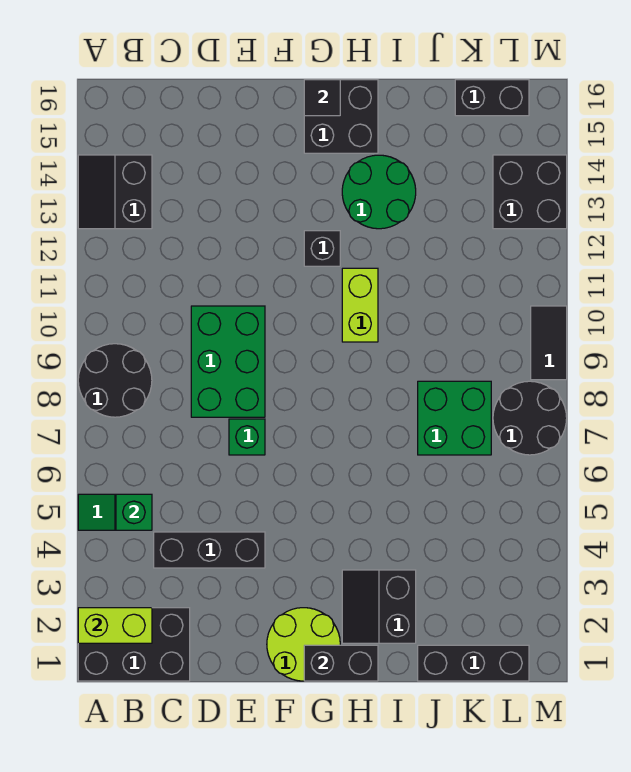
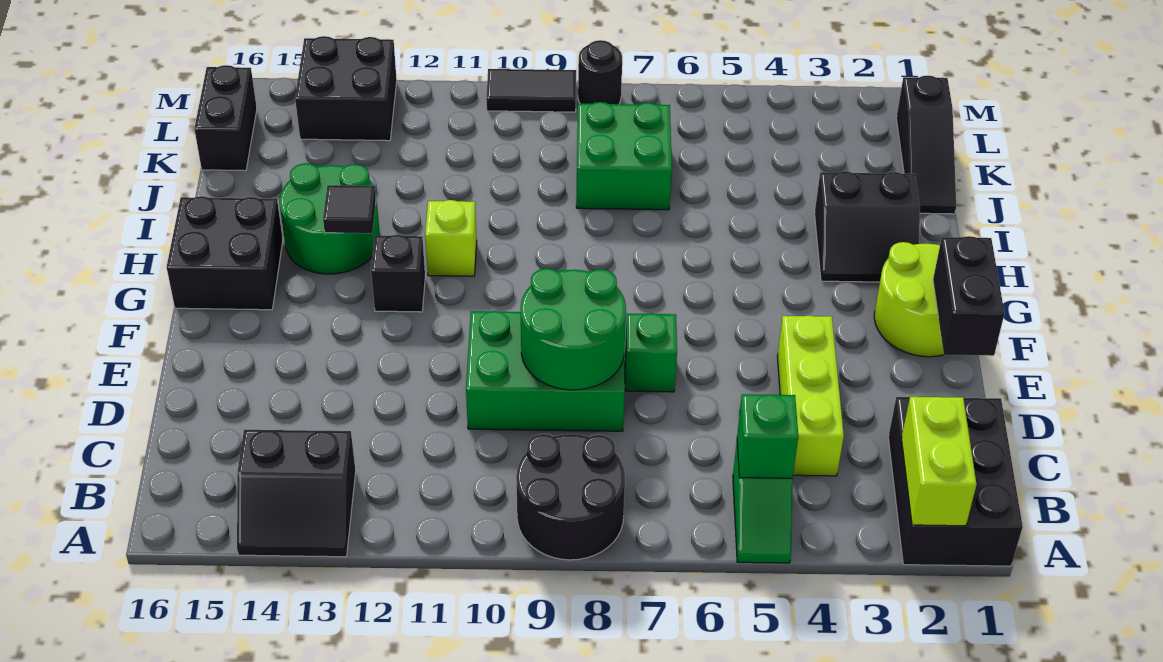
black 1x3 brick [154,532,265,568] -> lime 1x3 brick [777,316,844,476]
none -> green 2x2 round brick [521,268,626,390]
black 1x2 brick [304,645,378,681] -> black 1x2 brick moved to [933,236,1004,356]
black 1x1 tile [304,80,340,116] -> black 1x1 tile moved to [323,185,376,233]
lime 1x2 brick [342,268,378,342] -> lime 1x1 brick [425,200,477,276]
black 1x3 brick [418,645,529,681] -> black 1x3 slope [896,76,956,214]
black 2x2 round brick [493,381,567,455] -> black 1x1 round brick [578,40,622,104]

